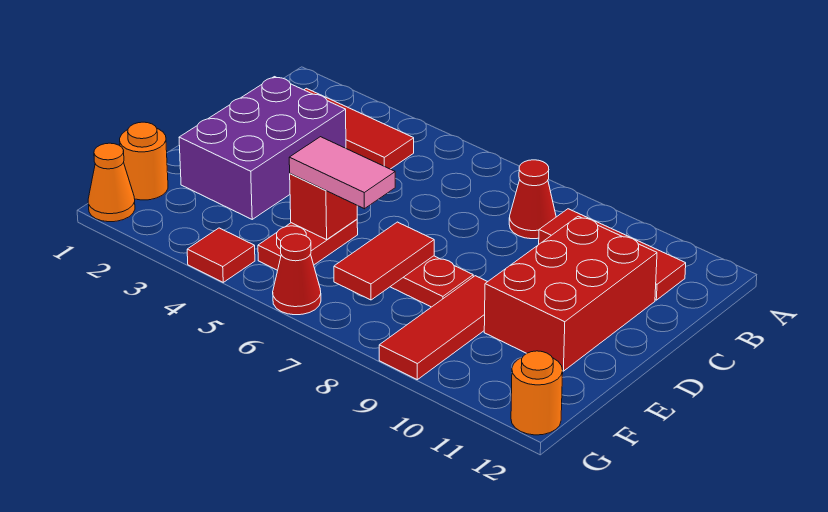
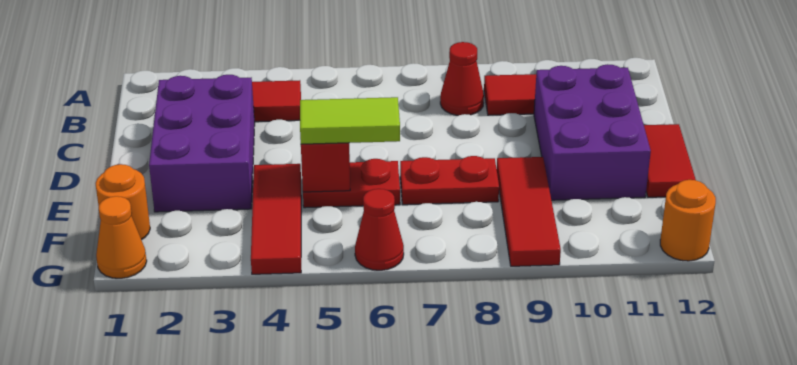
red 2x3 brick [484,216,657,371] -> purple 2x3 brick [534,64,651,200]
red 1x2 plate [258,219,358,270] -> red 1x2 plate turned to [303,159,400,208]
pink 1x2 tile [289,137,395,209] -> lime 1x2 tile [300,97,400,144]
red 1x2 tile [334,222,434,300] -> red 1x2 tile moved to [644,124,696,197]
red 1x1 tile [187,228,255,282] -> red 1x3 tile [251,164,301,274]

